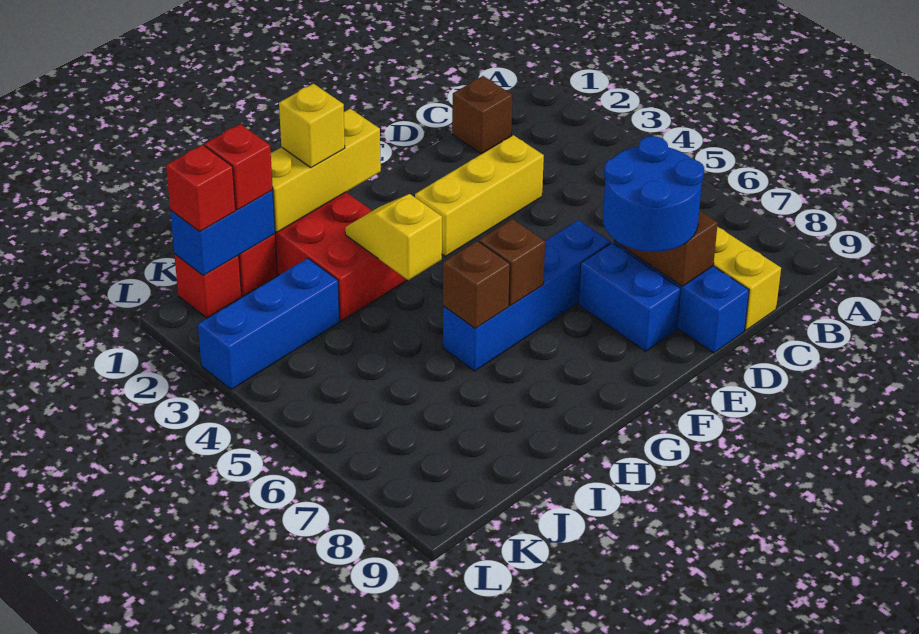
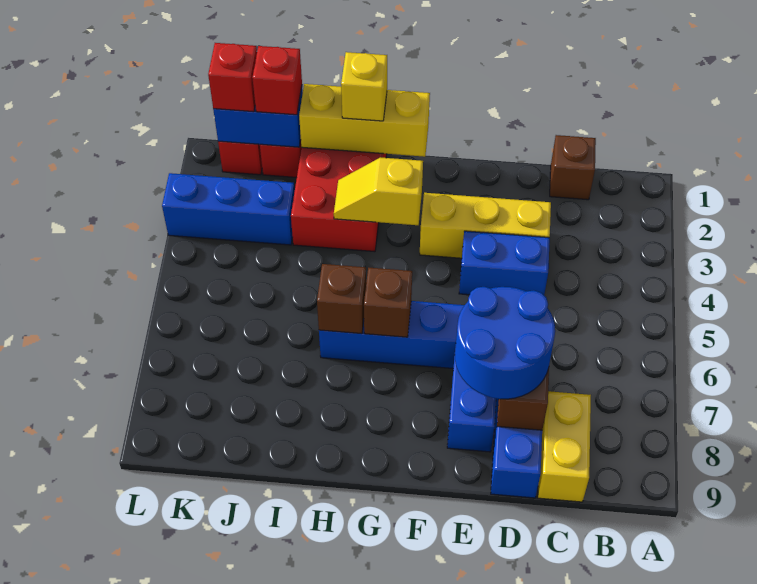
none -> blue 1x2 brick [459,231,550,295]
yellow 1x2 slope [345,194,442,280] -> yellow 1x2 slope turned to [334,157,423,225]

